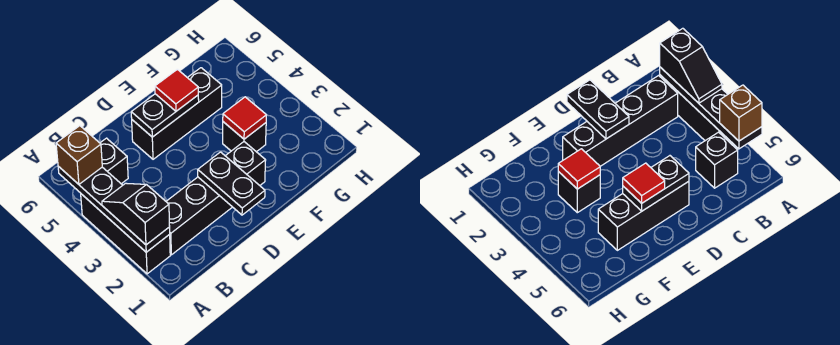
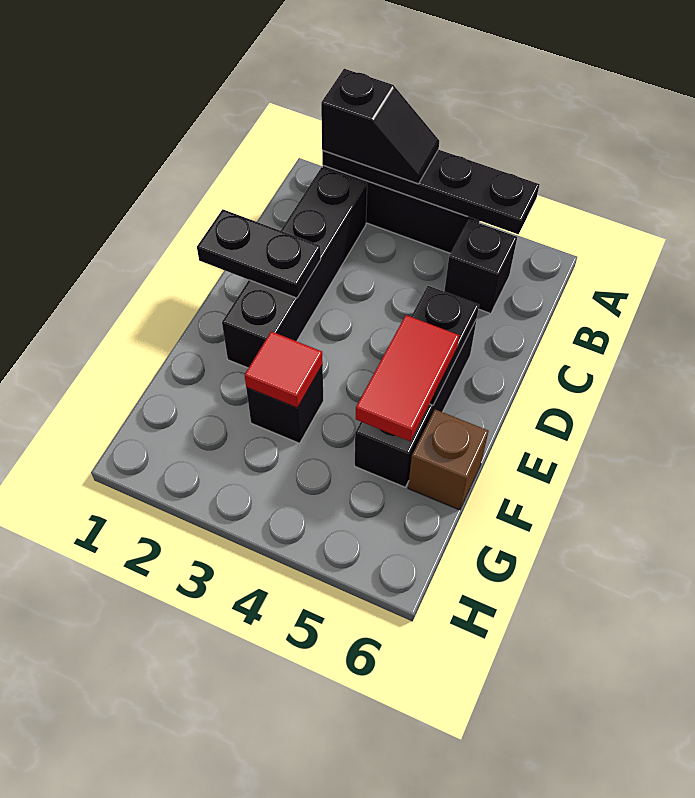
brown 1x1 brick [56,126,102,184] -> brown 1x1 brick moved to [408,409,488,510]
red 1x1 tile [155,69,198,111] -> red 1x2 tile [356,315,459,441]

